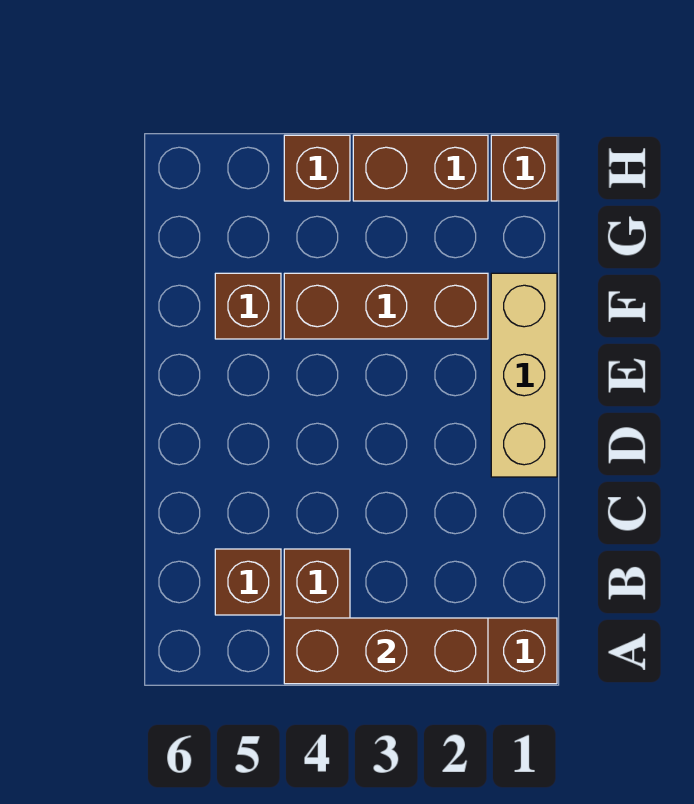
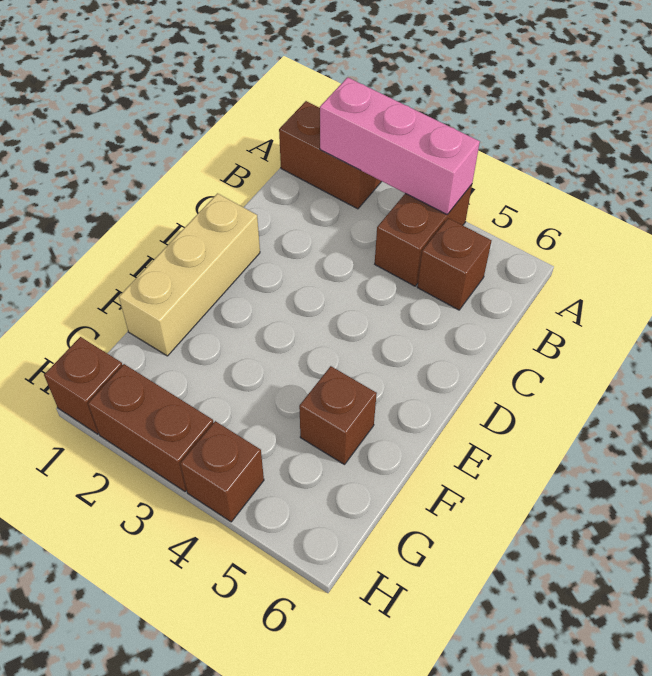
brown 1x3 brick [284,618,488,684] -> pink 1x3 brick [320,77,480,215]
brown 1x3 brick [284,273,488,339] -> none

